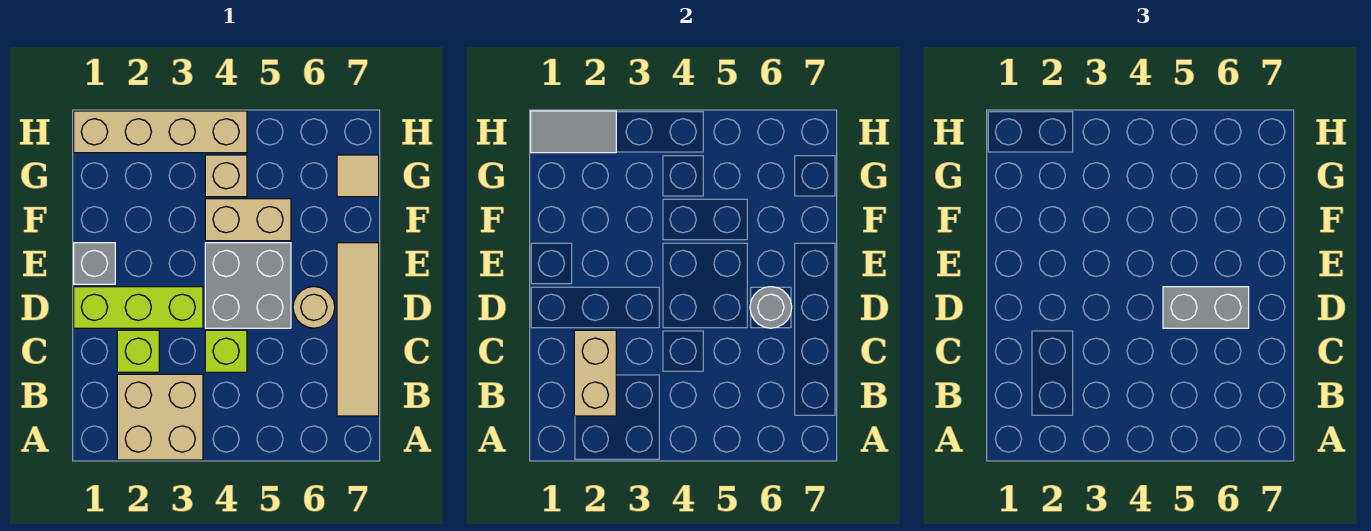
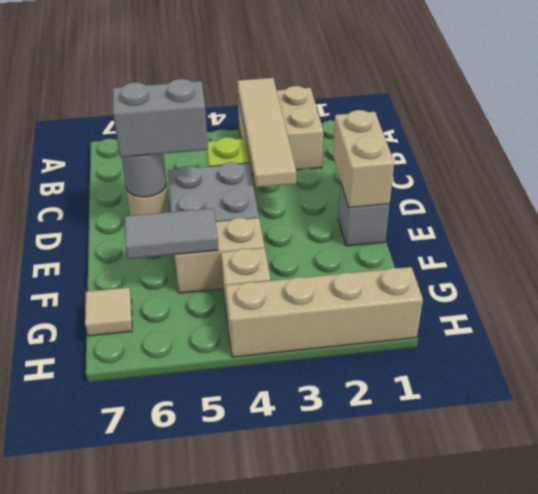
tan 1x2 brick [574,330,616,416] -> tan 1x2 brick moved to [333,110,394,208]
tan 1x4 tile [337,243,379,416] -> tan 1x4 tile moved to [237,78,296,187]
lime 1x1 brick [117,330,159,372] -> none
lime 1x3 brick [74,287,203,328] -> none
grey 1x2 tile [531,111,616,153] -> grey 1x2 tile moved to [125,208,219,259]

